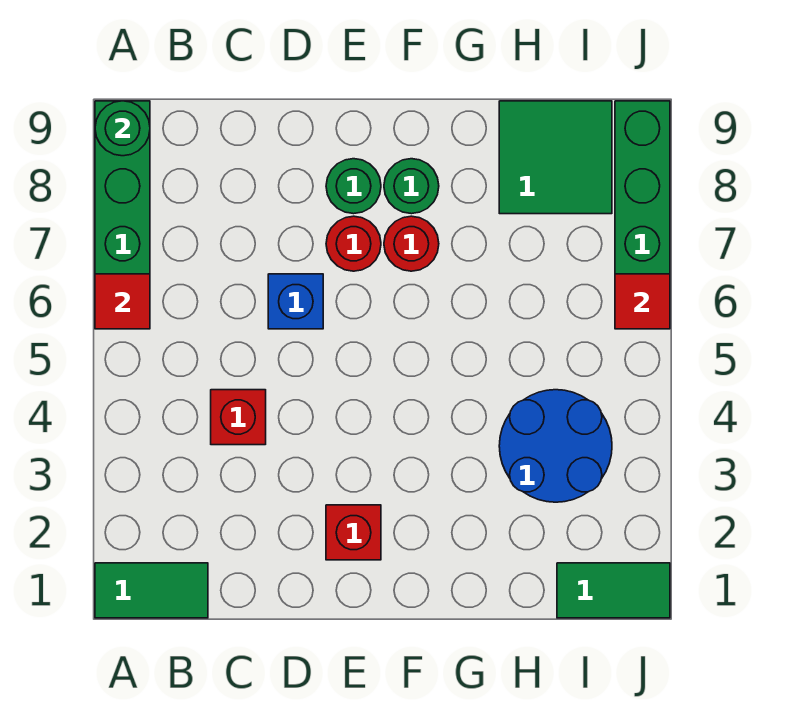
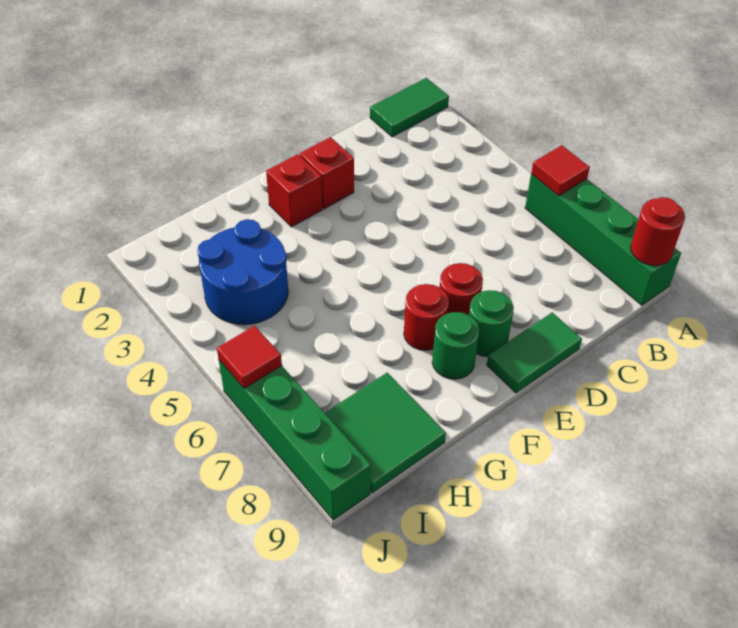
green 1x1 round brick [95,101,150,156] -> red 1x1 round brick [631,197,685,266]
red 1x1 brick [211,390,266,445] -> red 1x1 brick moved to [266,154,322,227]
blue 1x1 brick [268,274,323,329] -> none
green 1x2 tile [557,563,670,618] -> green 1x2 tile moved to [487,312,582,393]

